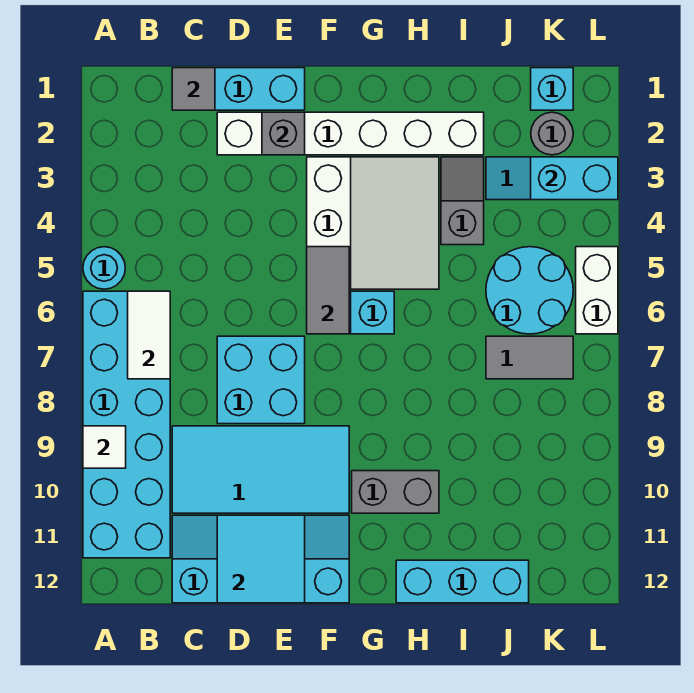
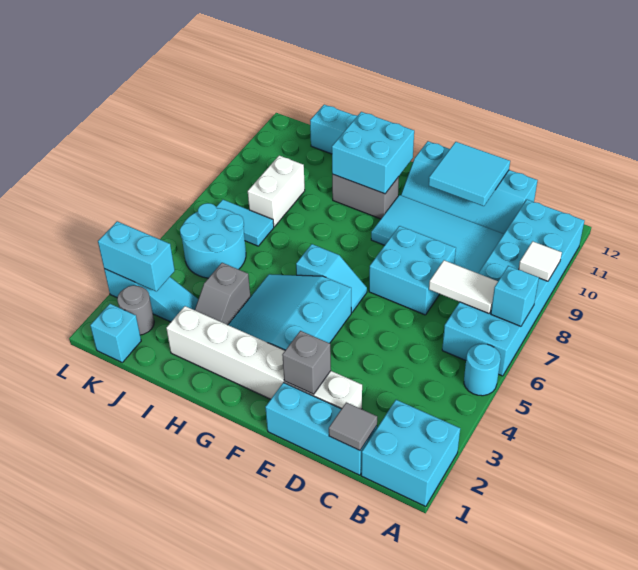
none -> cyan 2x2 brick [361,400,460,507]
none -> cyan 1x1 brick [491,266,539,326]
white 1x2 tile [128,291,170,379] -> white 1x2 tile turned to [429,260,498,313]
white 3x3 slope [307,157,439,289] -> cyan 3x3 slope [228,274,351,350]
grey 1x2 tile [307,247,349,334] -> none
none -> cyan 2x2 brick [332,112,414,194]
grey 1x2 tile [486,336,573,379] -> cyan 1x2 tile [216,200,274,246]
white 1x2 brick [576,247,618,334] -> white 1x2 brick moved to [248,155,305,227]

